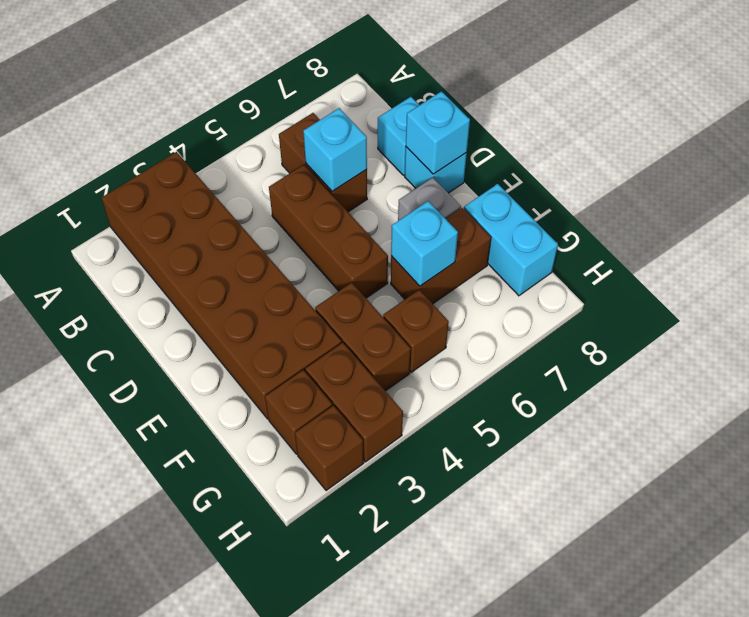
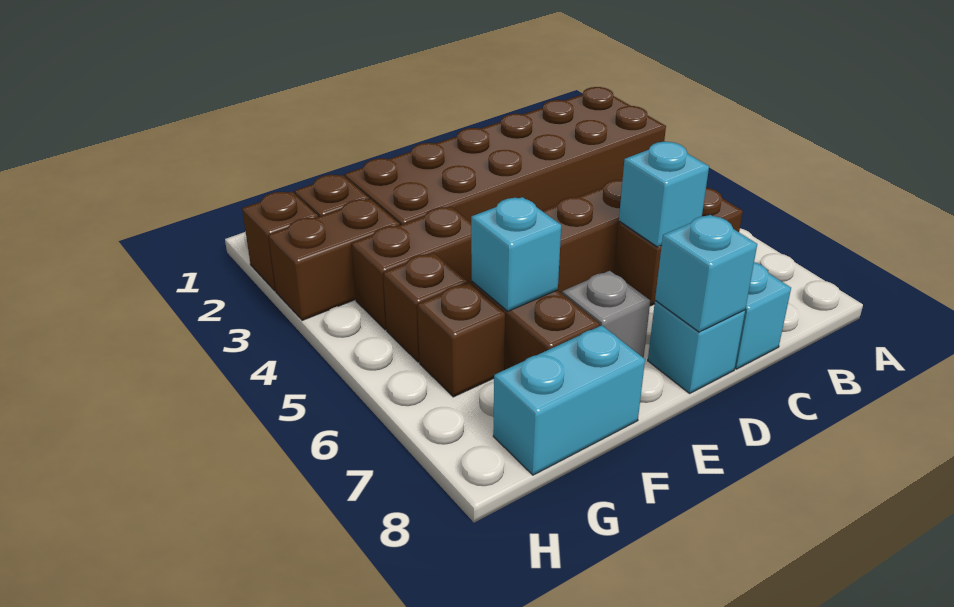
none -> brown 1x1 brick [417,283,505,397]

